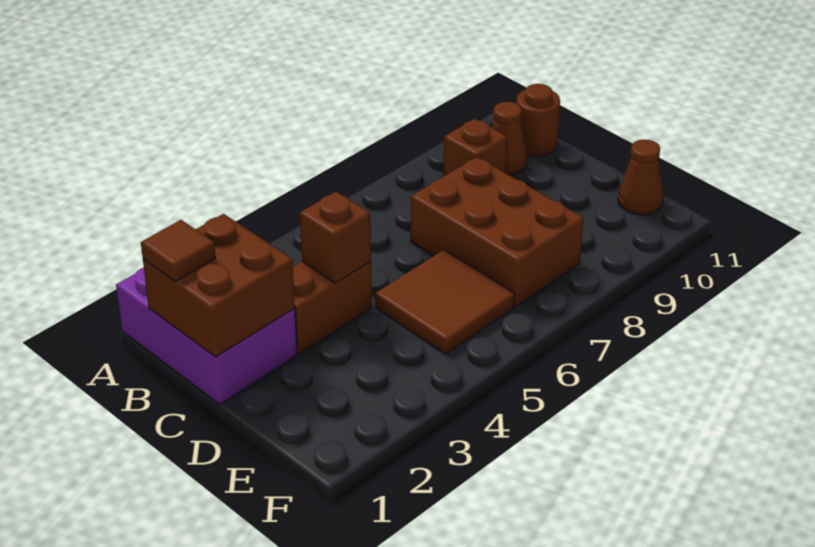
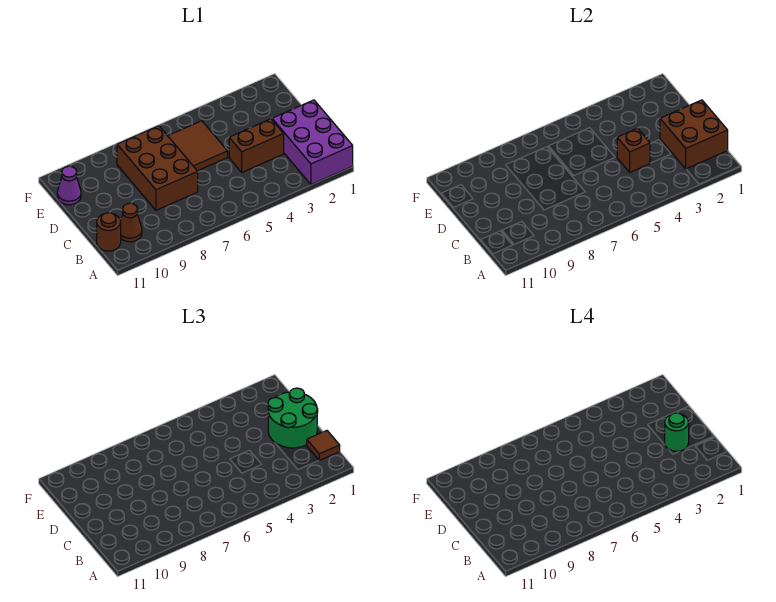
brown 1x1 brick [443,119,507,177] -> none
none -> green 2x2 round brick [268,388,318,448]
none -> green 1x1 round brick [665,413,689,451]
brown 1x1 cone [618,139,663,215] -> purple 1x1 cone [57,166,81,205]

